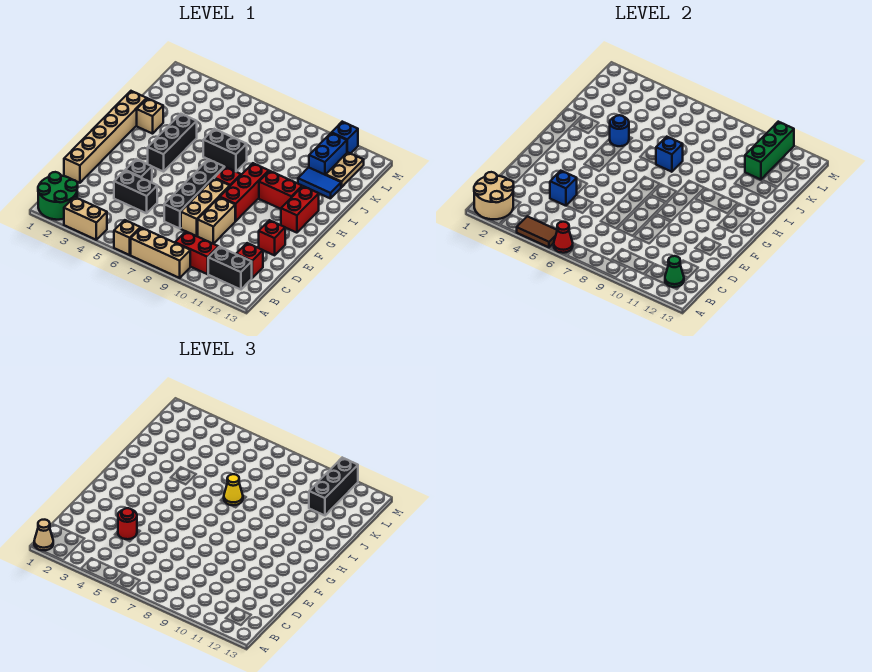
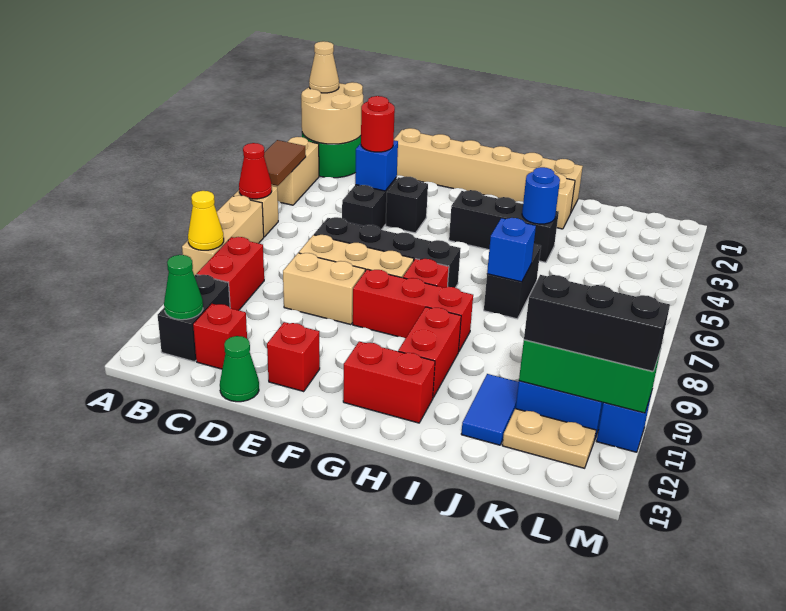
none -> green 1x1 cone [220,336,259,402]
yellow 1x1 cone [224,474,243,505] -> yellow 1x1 cone moved to [188,191,224,250]

